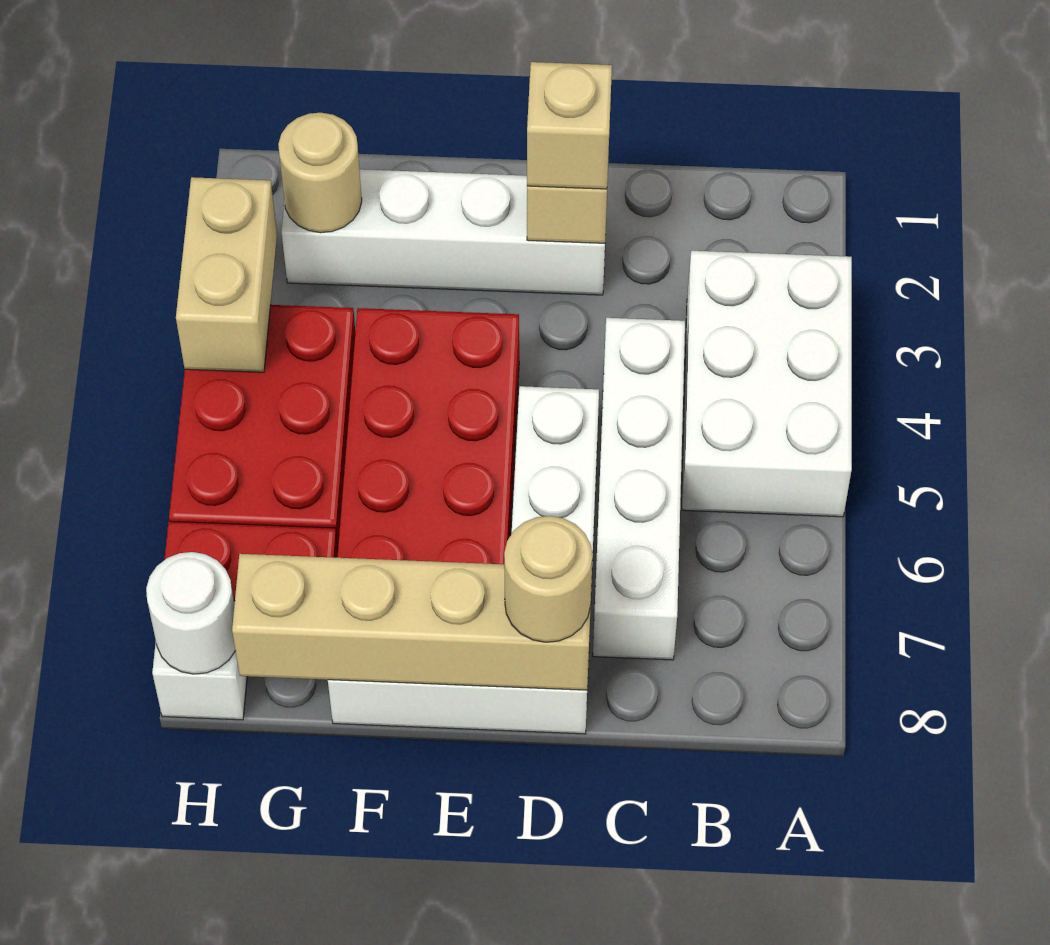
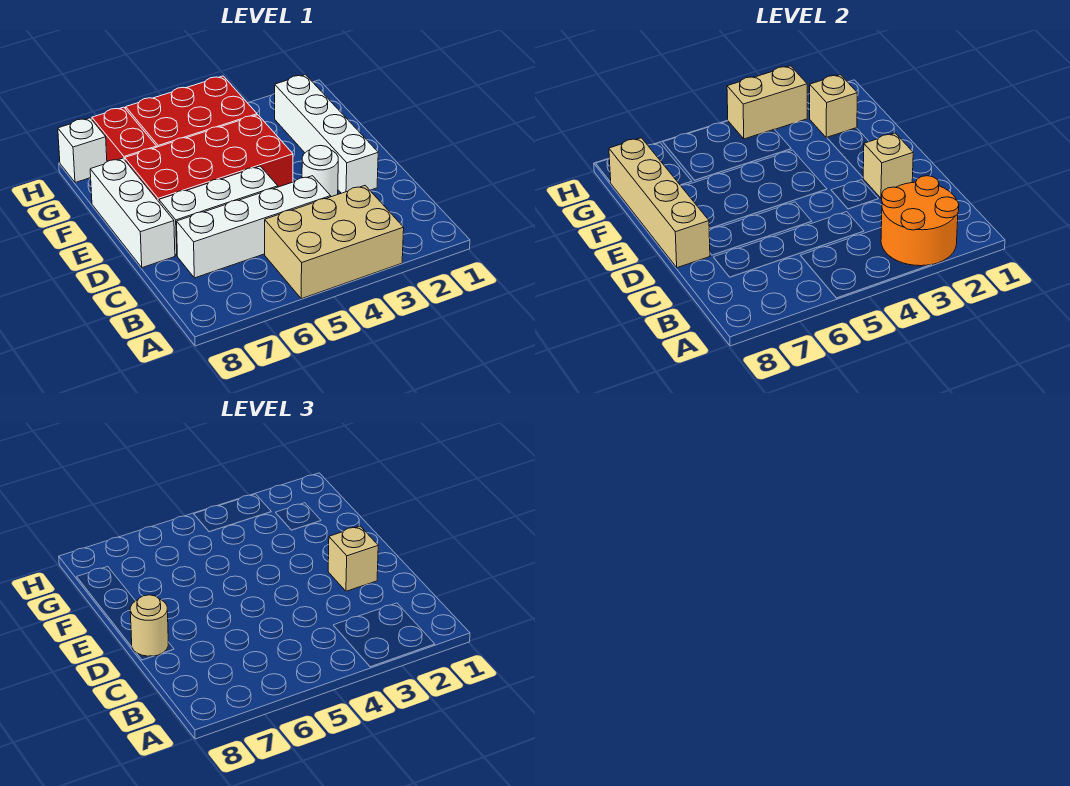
none -> orange 2x2 round brick [881,176,959,266]
white 2x3 brick [682,251,852,517] -> tan 2x3 brick [265,186,404,299]
tan 1x1 round brick [278,113,362,233] -> tan 1x1 brick [810,75,857,138]
white 1x1 round brick [146,552,236,674] -> white 1x1 round brick moved to [302,146,338,197]

